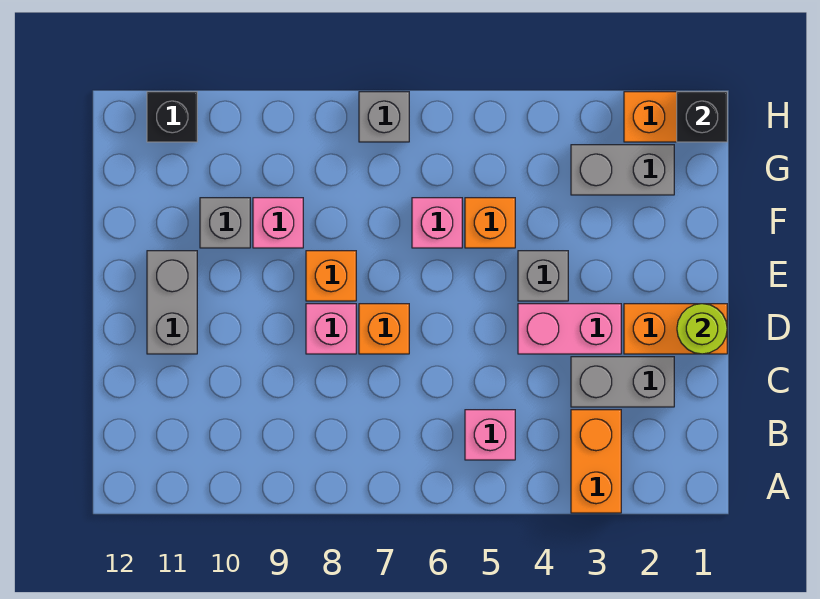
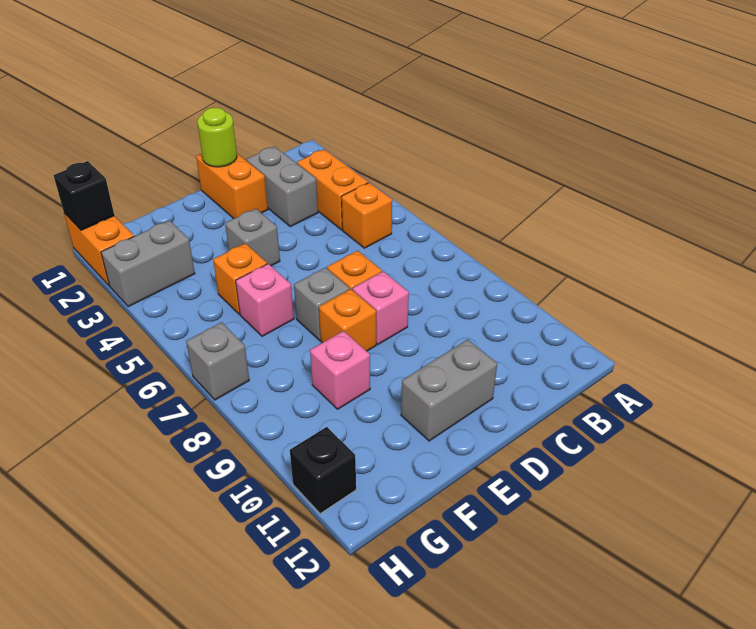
orange 1x2 brick [571,410,621,513] -> orange 1x2 brick turned to [297,149,368,230]
pink 1x1 brick [465,410,515,460] -> orange 1x1 brick [341,182,392,248]
pink 1x2 brick [518,304,621,354] -> none
grey 1x1 brick [200,198,250,248] -> grey 1x1 brick moved to [294,268,350,340]
grey 1x2 brick [571,145,674,195] -> grey 1x2 brick turned to [101,221,195,307]

